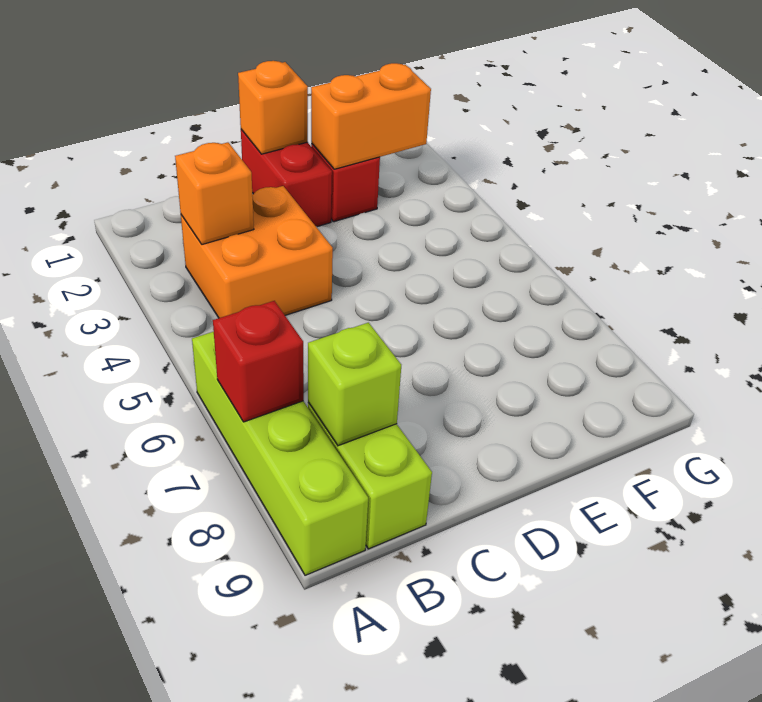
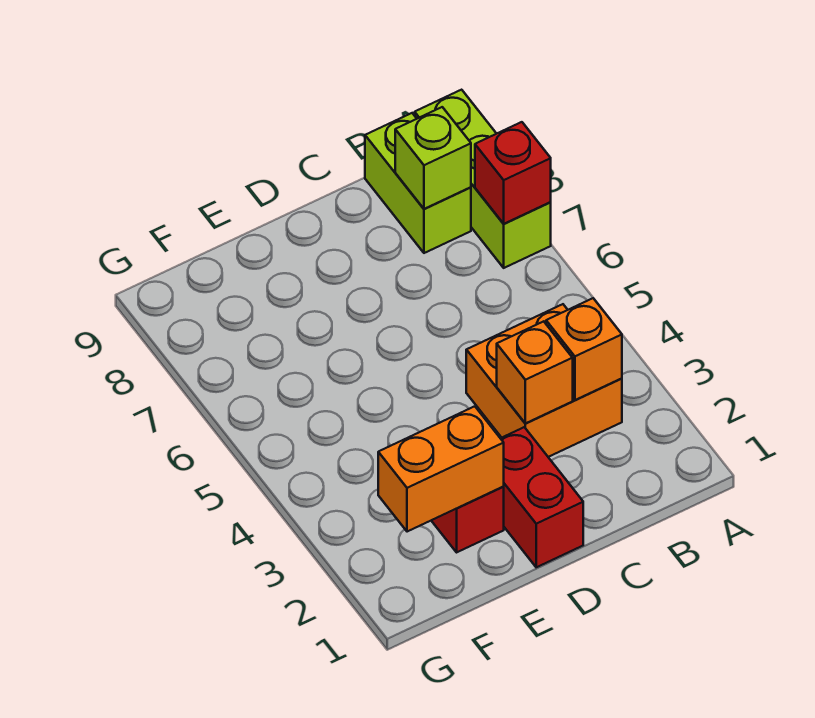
lime 1x4 brick [192,332,368,575] -> lime 1x3 brick [415,90,551,268]
orange 1x1 brick [238,61,308,154] -> orange 1x1 brick moved to [497,321,573,423]

